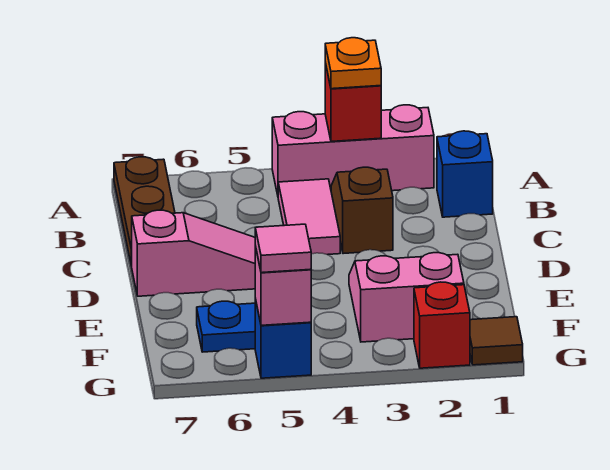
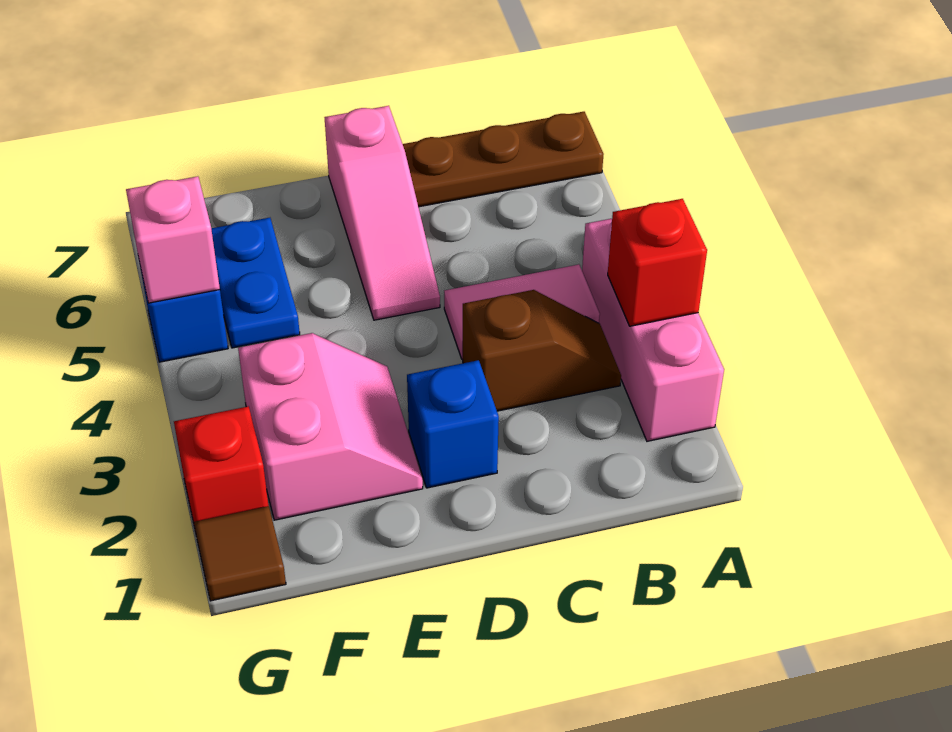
orange 1x1 plate [325,38,381,89] -> none
blue 1x1 brick [437,131,493,217] -> blue 1x1 brick moved to [407,360,499,488]
pink 1x1 tile [255,224,311,273] -> none

